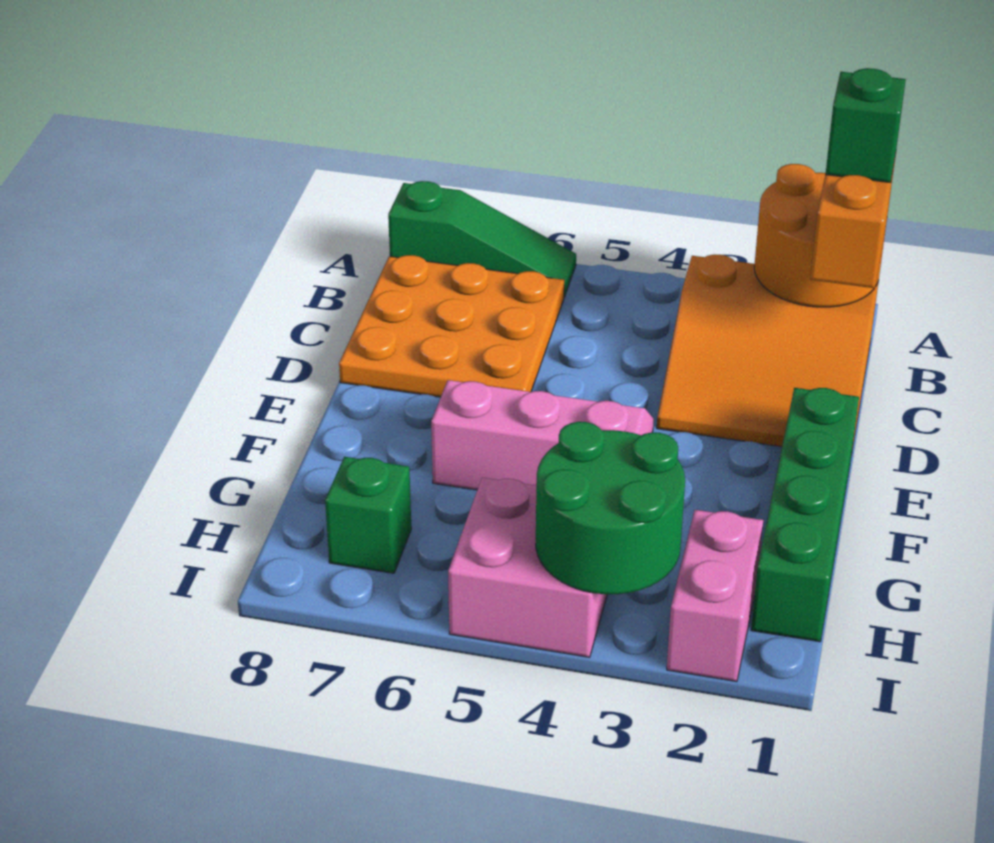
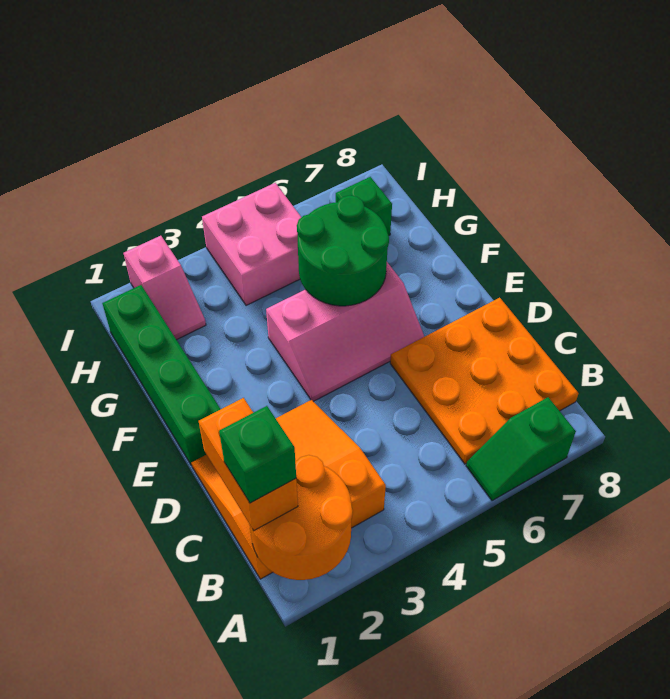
green 1x3 slope [388,181,576,297] -> green 1x2 slope [466,397,576,501]
pink 1x2 brick [667,510,763,682] -> pink 1x2 slope [124,236,206,340]
green 2x2 round brick [536,422,685,594] -> green 2x2 round brick moved to [297,195,389,306]

